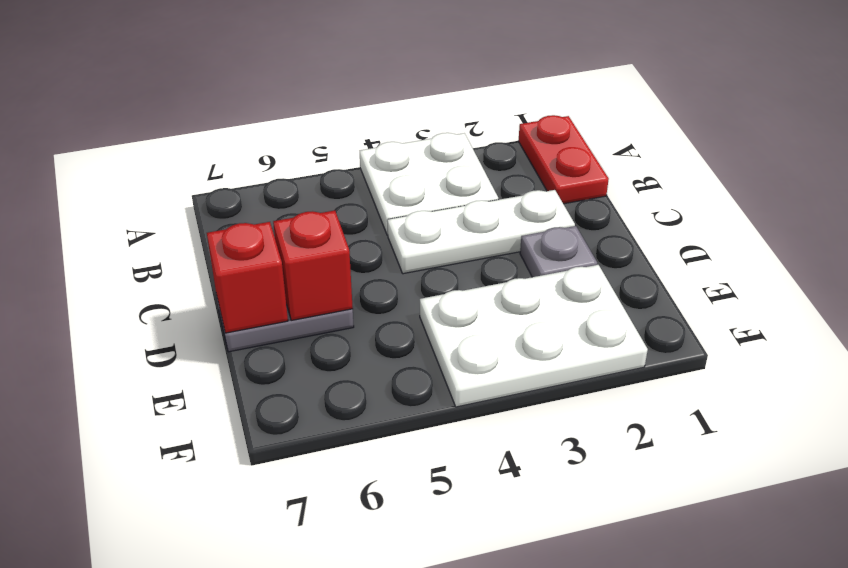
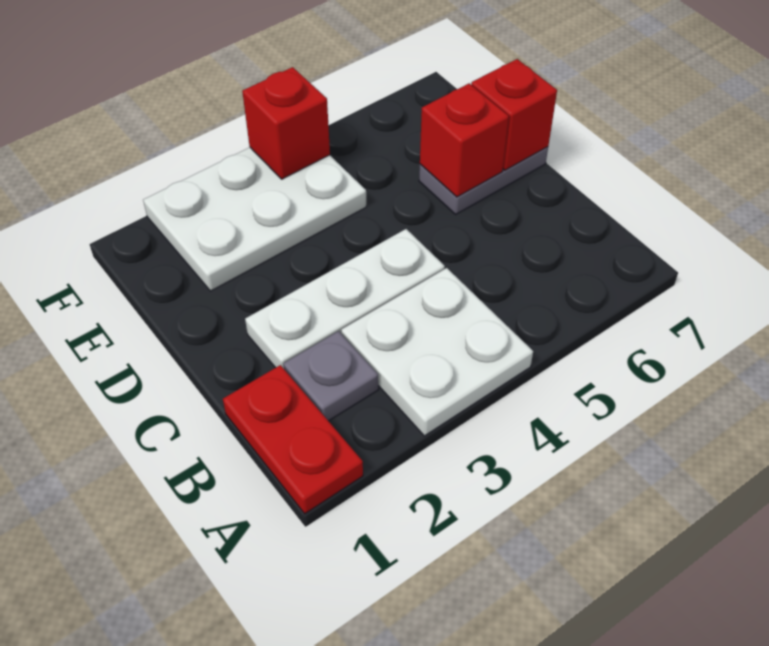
grey 1x1 plate [520,226,597,277] -> grey 1x1 plate moved to [283,331,378,421]
none -> red 1x1 brick [242,67,330,179]

